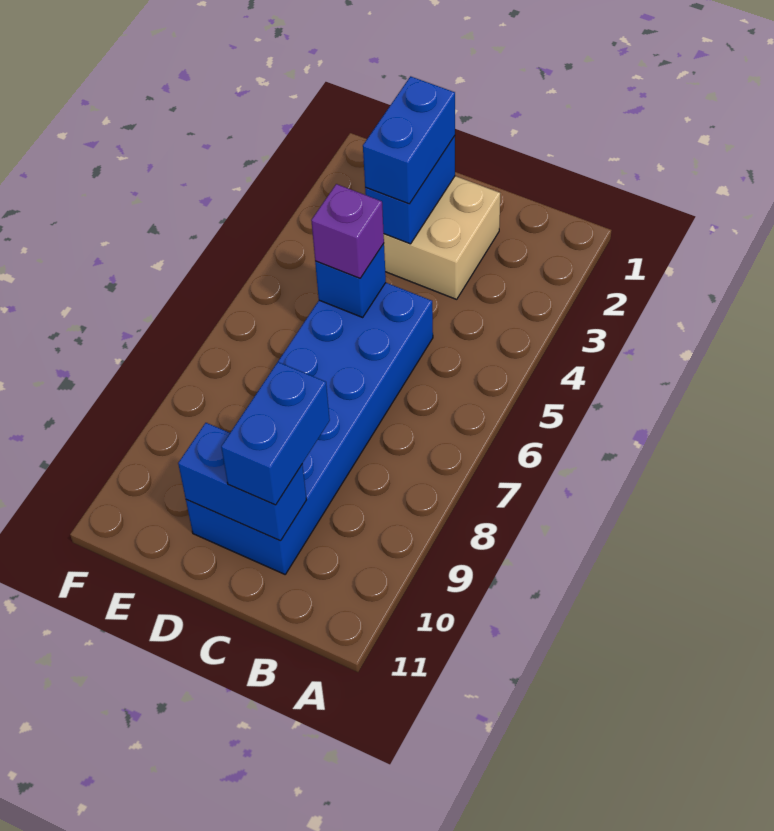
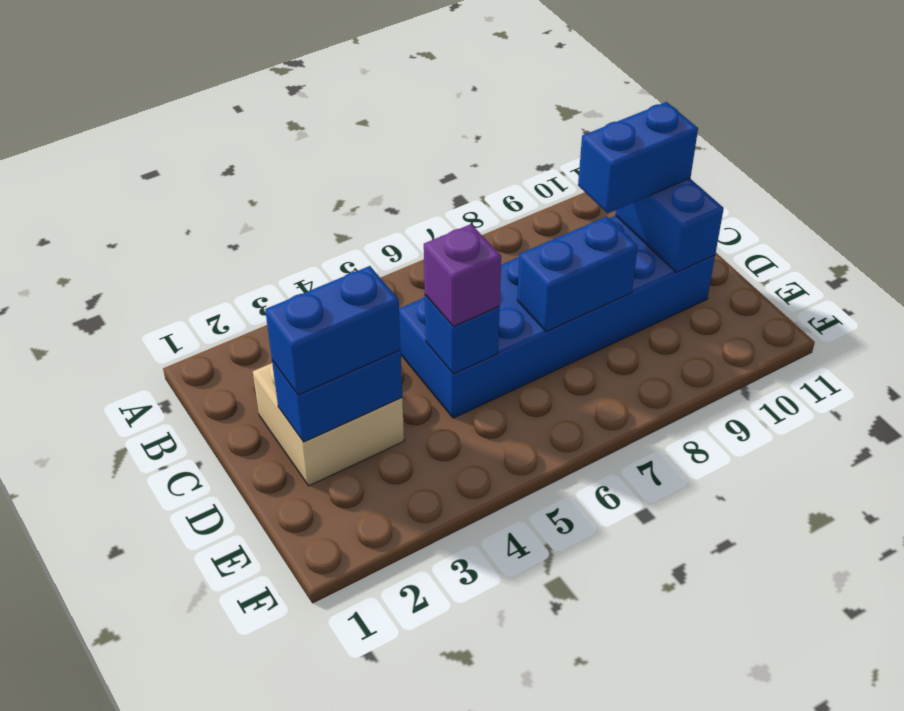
none -> blue 1x2 brick [517,217,638,332]

